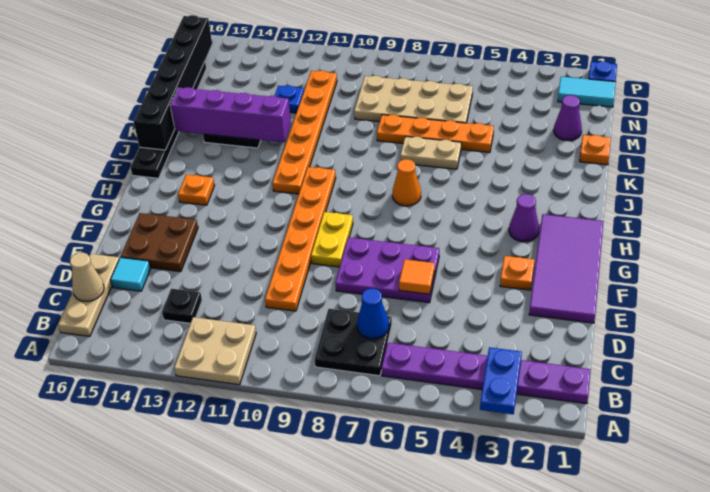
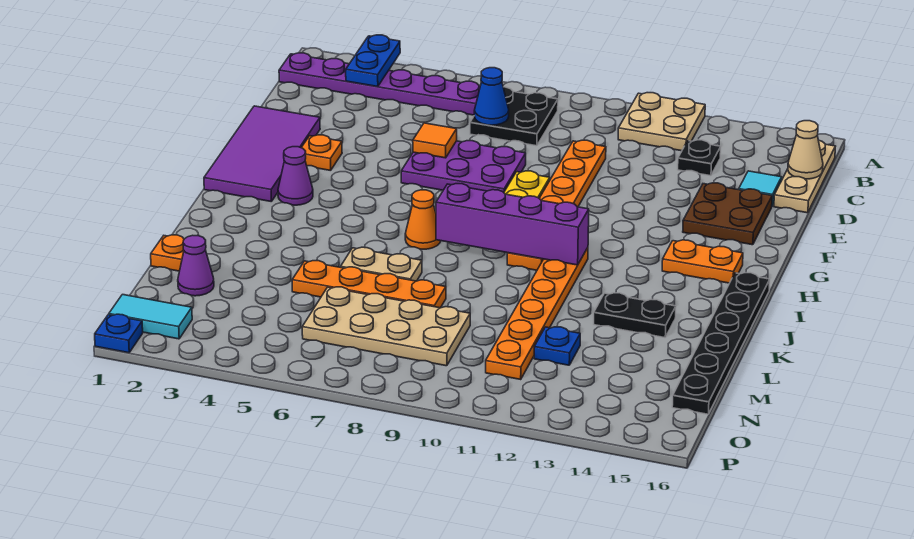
orange 1x1 plate [178,174,214,205] -> orange 1x2 plate [662,240,743,283]
black 1x6 brick [134,15,212,150] -> none
purple 1x4 brick [170,87,291,143] -> purple 1x4 brick moved to [436,184,589,265]

